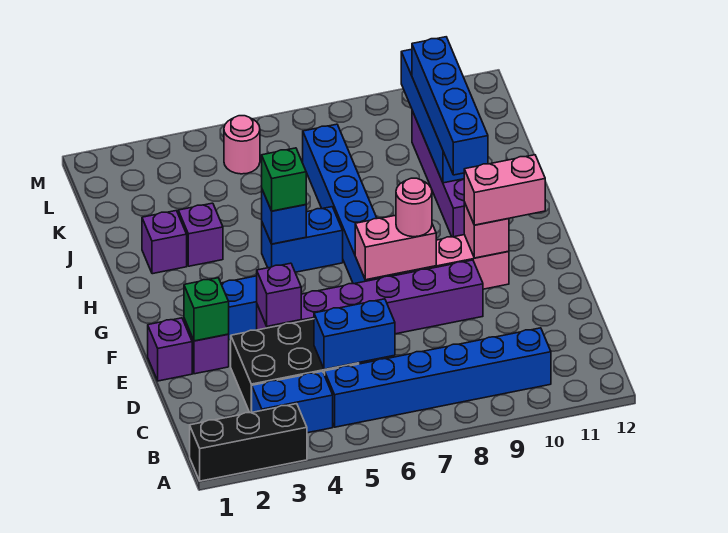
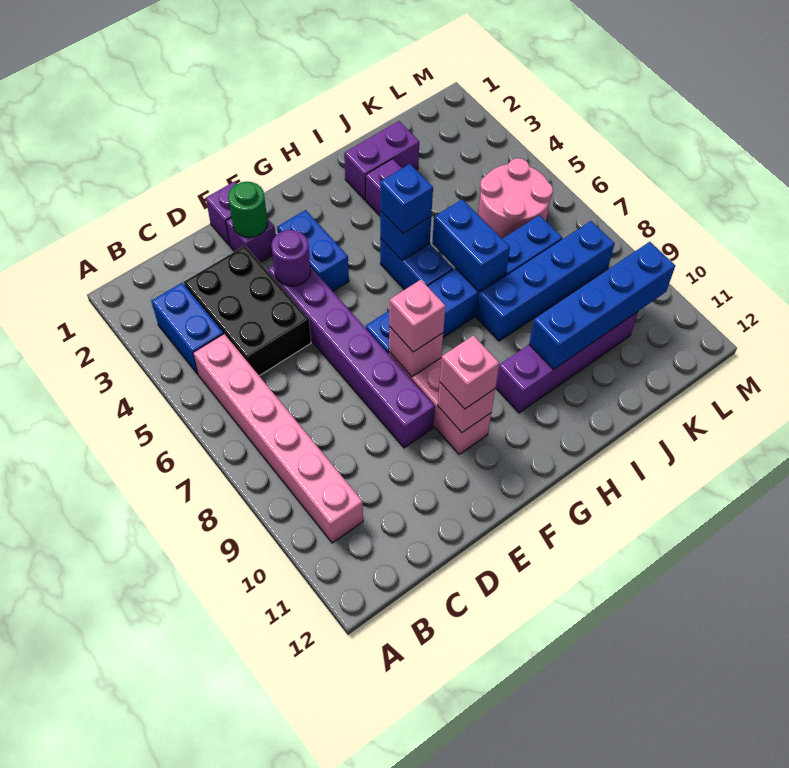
black 1x3 brick [190,404,307,481] -> none
blue 1x6 brick [325,328,551,427] -> pink 1x6 brick [193,334,363,543]
blue 1x2 brick [314,299,395,369] -> blue 1x2 brick moved to [432,199,510,292]
green 1x1 brick [184,278,229,341] -> green 1x1 round brick [228,182,268,237]
purple 1x1 brick [257,263,301,326] -> purple 1x1 round brick [271,230,311,286]
pink 1x2 brick [355,215,436,280] -> pink 1x1 brick [389,327,443,377]
pink 1x1 round brick [396,178,432,237] -> pink 1x1 brick [389,280,446,352]
pink 1x2 brick [464,155,545,225] -> pink 1x1 brick [440,335,499,409]
green 1x1 brick [262,148,306,211] -> blue 1x1 brick [380,164,433,234]
blue 1x4 brick [412,37,488,175] -> blue 1x4 brick moved to [477,221,615,341]
purple 1x1 brick [142,211,187,274] -> purple 1x2 brick [344,121,419,200]
pink 1x1 round brick [224,116,260,174] -> pink 2x2 round brick [478,158,553,239]

